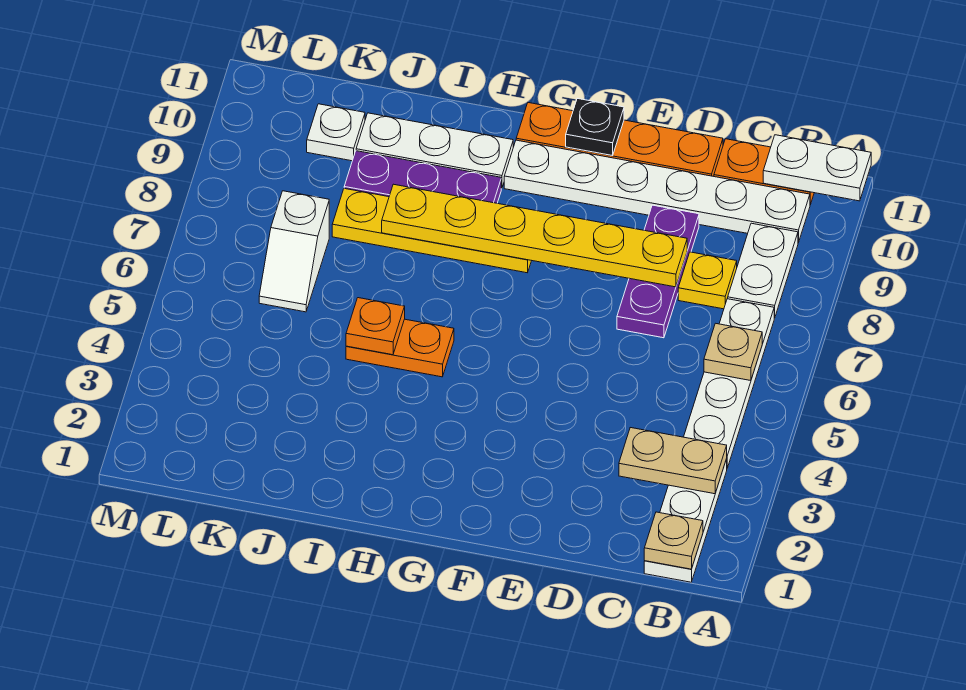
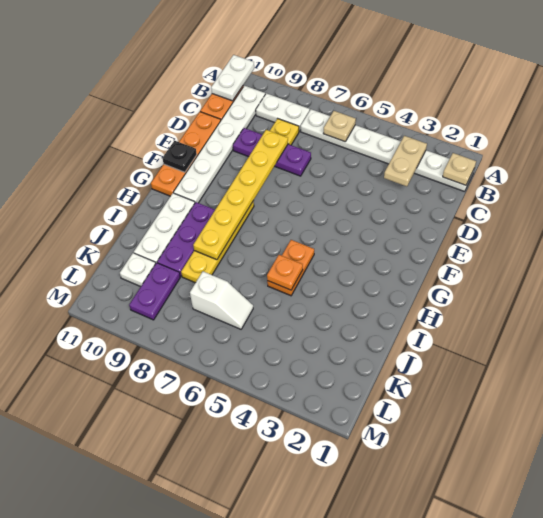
none -> purple 1x2 plate [129,263,180,320]

